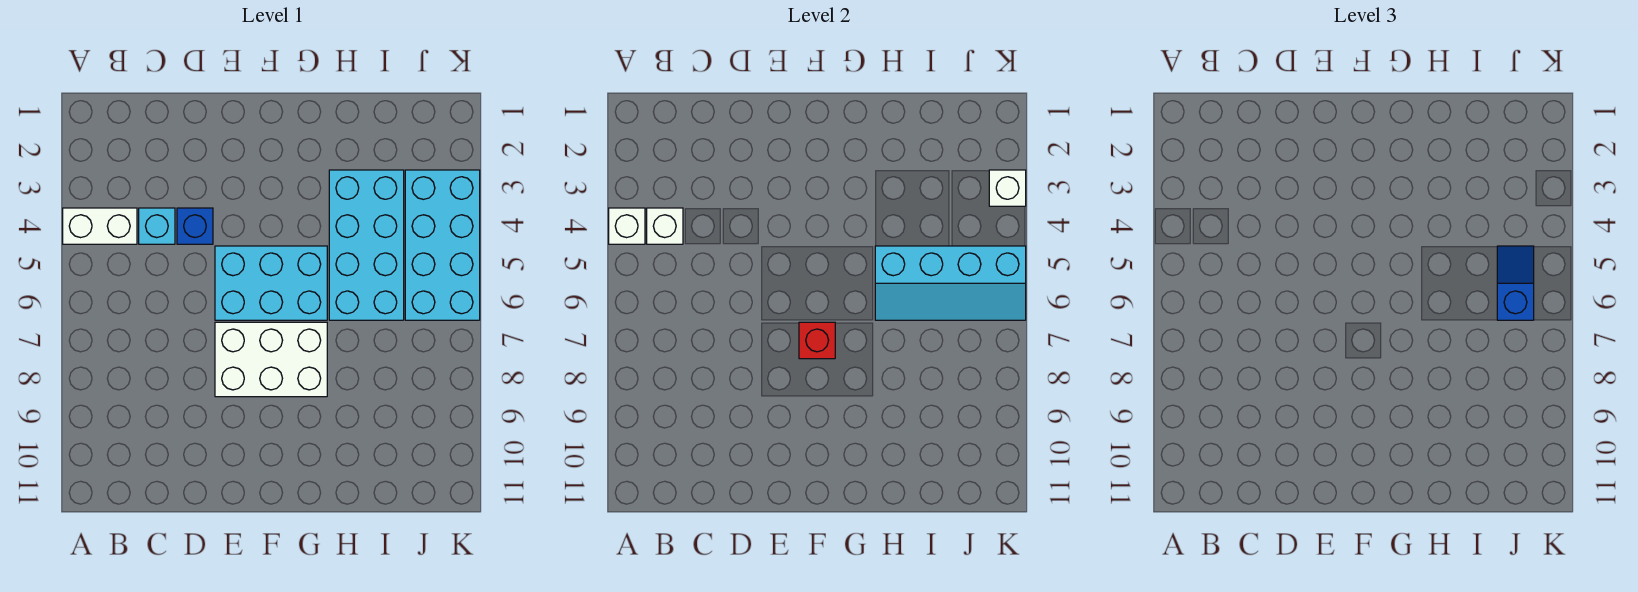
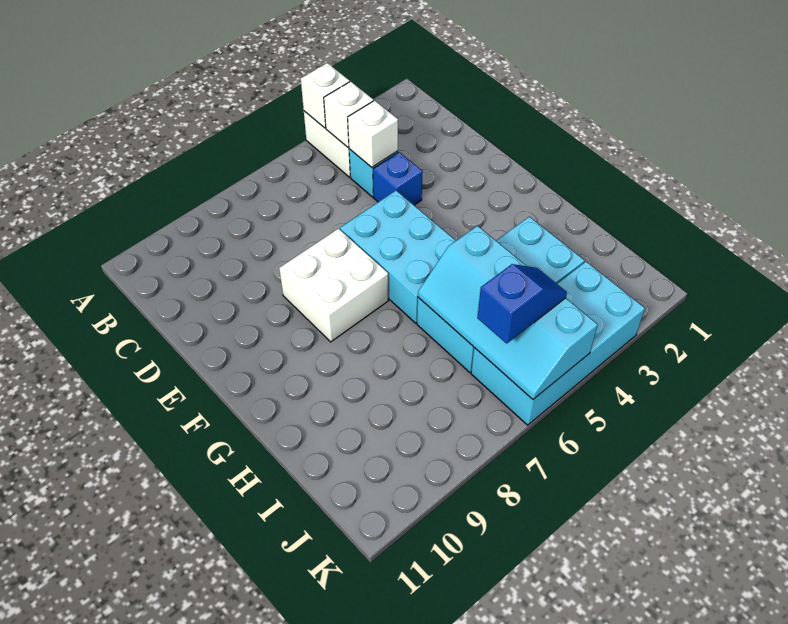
white 2x3 brick [215,322,327,397] -> white 2x2 brick [279,229,388,342]
red 1x1 brick [799,322,835,359] -> none
white 1x1 brick [989,170,1026,206] -> white 1x1 brick moved to [348,101,398,167]

